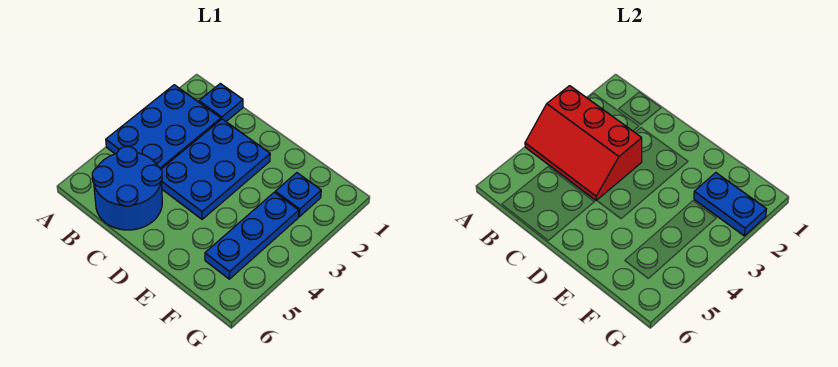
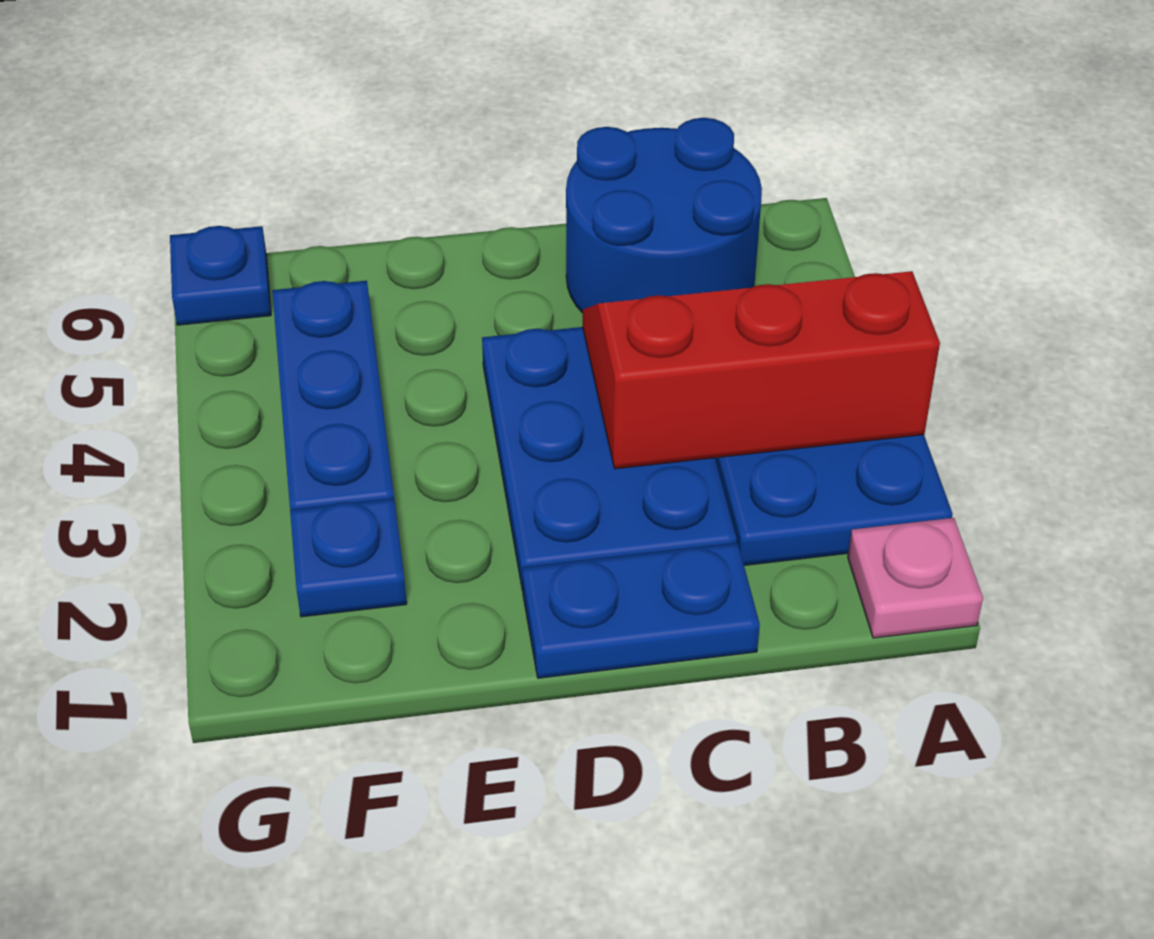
none -> pink 1x1 plate [848,518,983,638]
blue 1x1 plate [199,84,243,121] -> blue 1x1 plate moved to [170,226,271,325]
blue 1x2 plate [694,173,766,236] -> blue 1x2 plate moved to [522,543,760,678]

